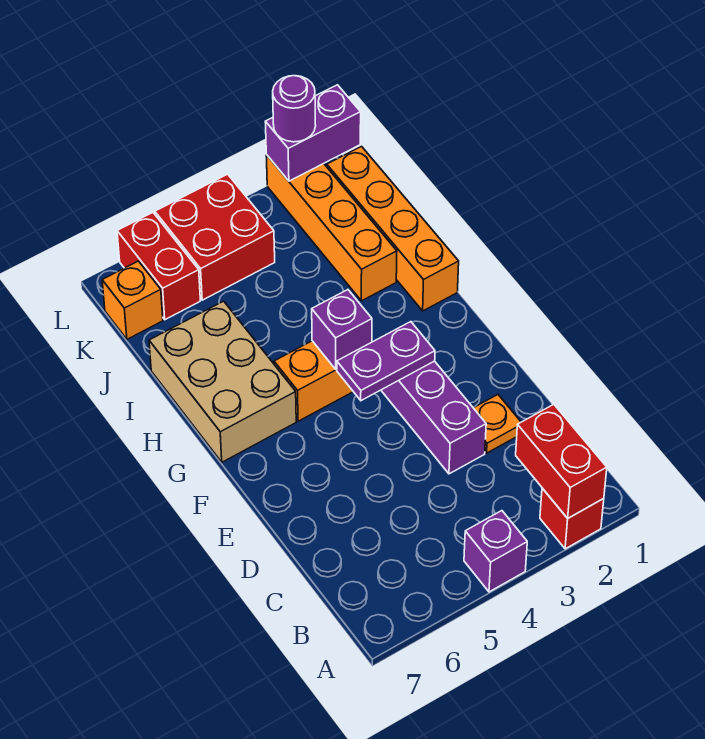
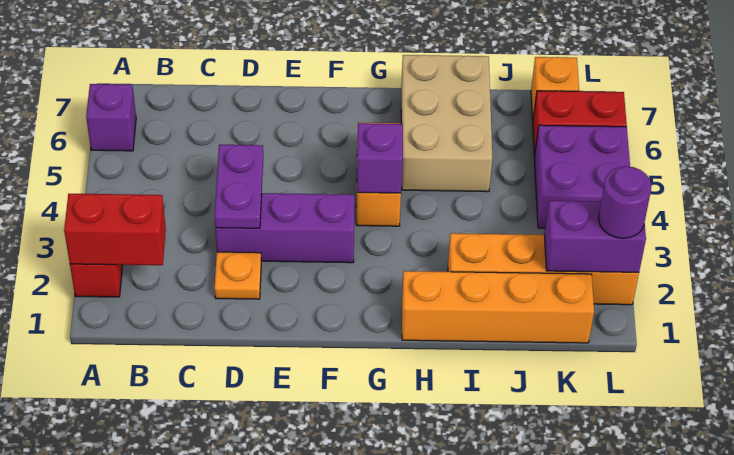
purple 1x1 brick [464,511,527,592] -> purple 1x1 brick moved to [86,84,136,151]
purple 1x2 plate [337,322,435,401] -> purple 1x2 plate moved to [215,145,263,228]
tan 2x3 brick [149,301,296,462] -> tan 2x3 brick turned to [401,55,492,192]
red 2x2 brick [155,174,275,300] -> purple 2x2 brick [534,125,630,228]
purple 1x2 brick [265,85,361,181] -> purple 1x2 brick turned to [544,201,646,272]

